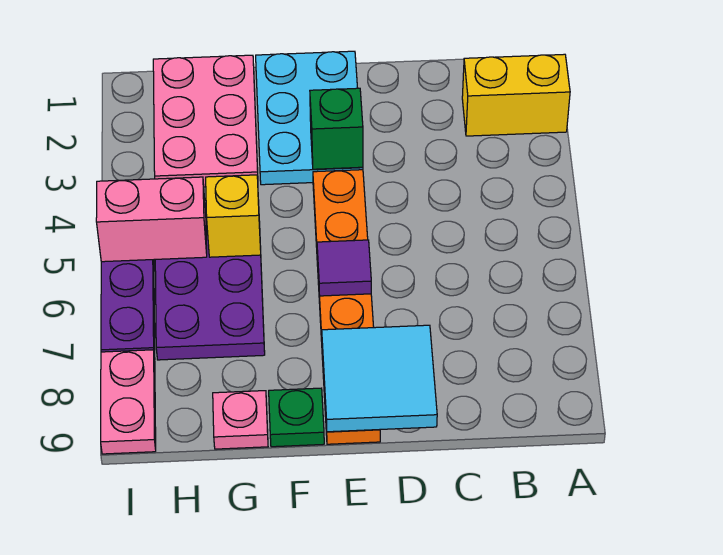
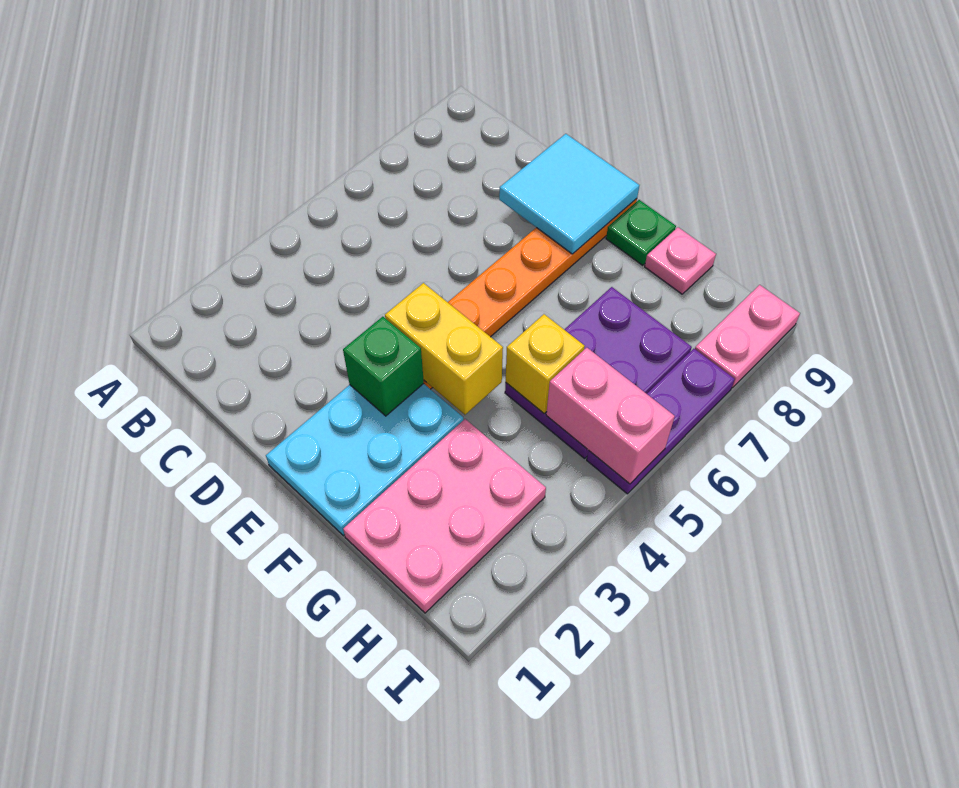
yellow 1x2 brick [462,54,570,136] -> yellow 1x2 brick moved to [385,283,503,415]
purple 1x1 tile [317,240,371,296] -> none

